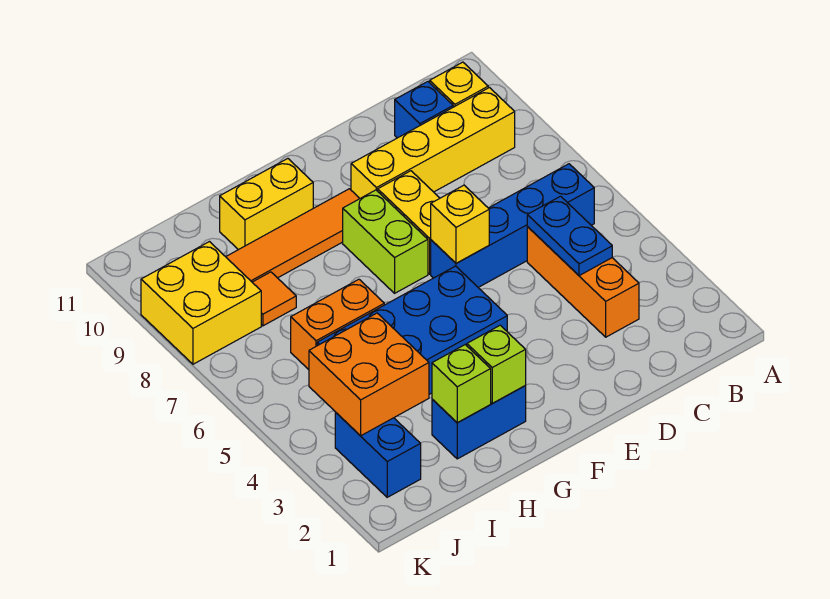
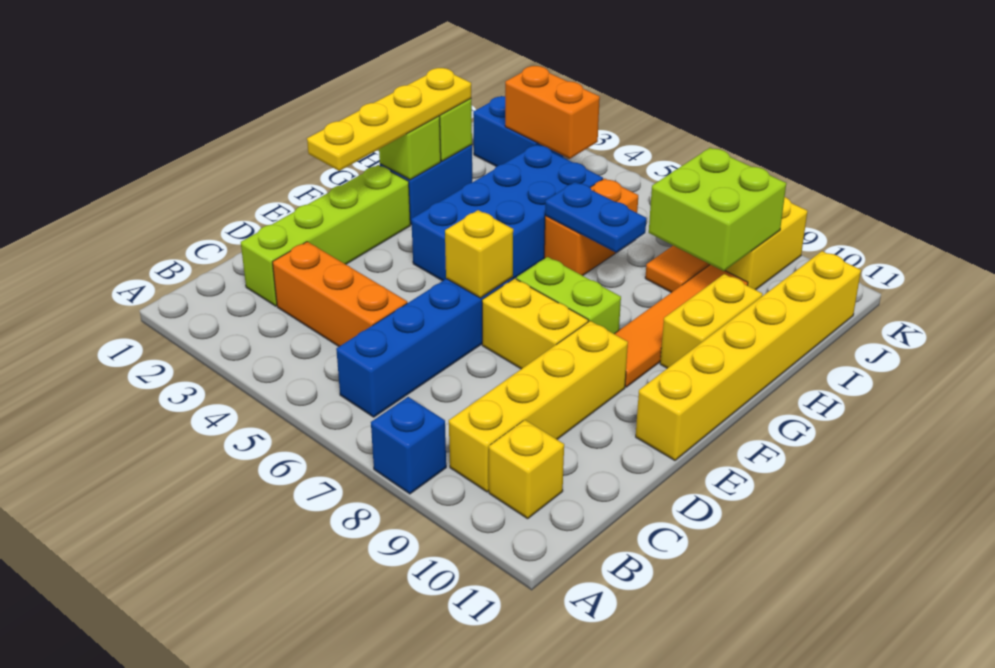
none -> lime 1x4 brick [241,165,410,306]
blue 1x2 plate [527,196,612,276] -> blue 1x2 plate moved to [545,182,646,253]
blue 1x1 brick [395,82,453,138] -> blue 1x1 brick moved to [371,397,446,494]
none -> yellow 1x4 plate [307,68,471,171]
none -> yellow 1x6 brick [636,251,861,460]
orange 2x2 brick [309,313,429,436] -> orange 1x2 brick [505,66,600,159]
none -> lime 2x2 brick [649,148,786,271]

